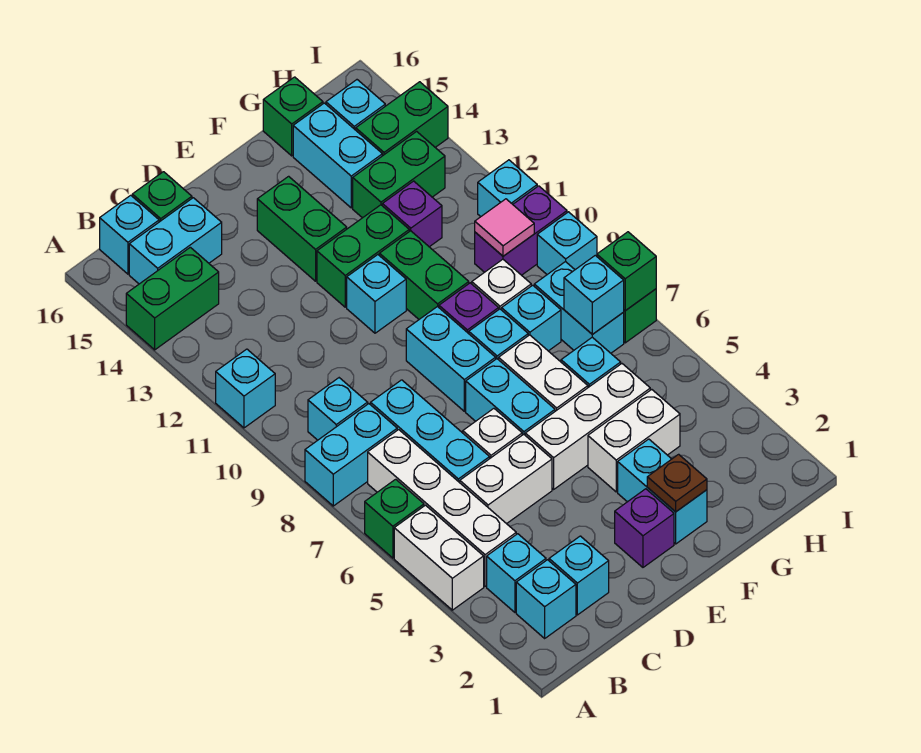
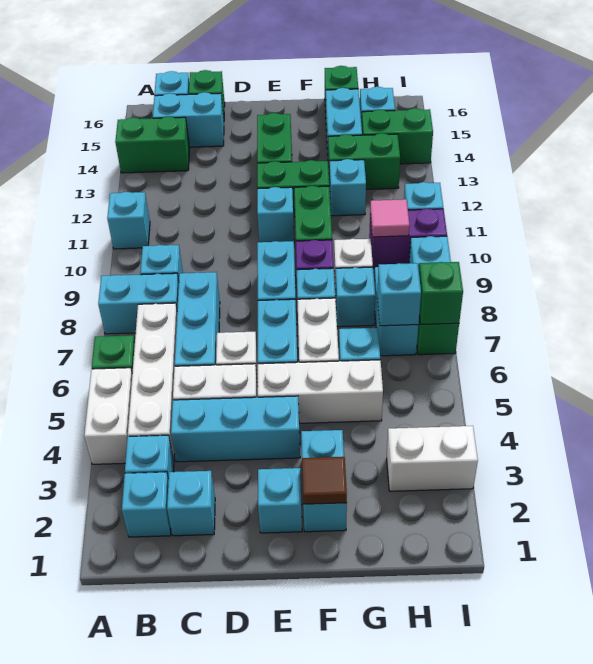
none -> cyan 1x3 brick [171,396,300,462]
purple 1x1 brick [615,489,674,567] -> cyan 1x1 brick [258,468,302,533]
brown 1x1 plate [647,454,707,512] -> brown 1x1 tile [302,457,347,504]
white 1x2 brick [588,389,680,492] -> white 1x2 brick moved to [387,426,478,491]
purple 1x1 brick [382,181,442,247] -> cyan 1x1 brick [329,159,366,216]

